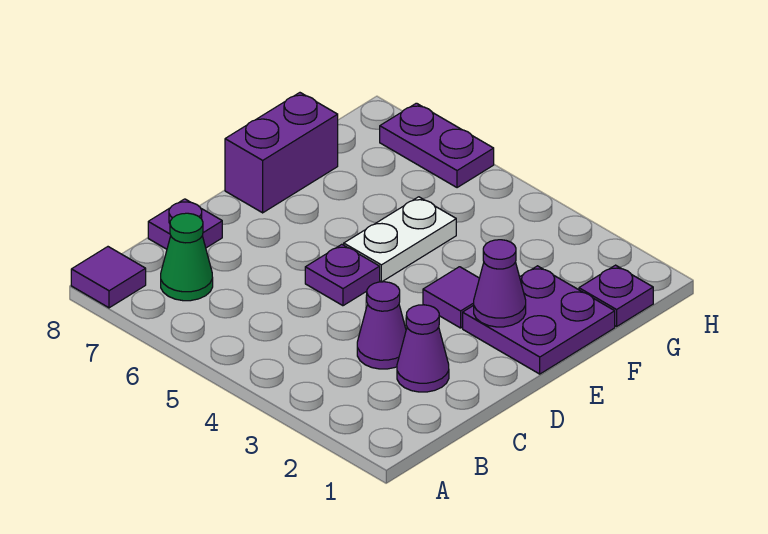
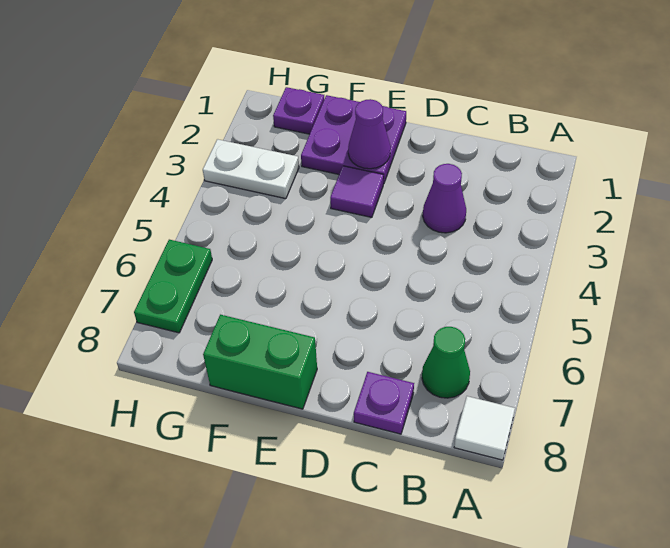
purple 1x1 tile [71,247,146,308] -> white 1x1 tile [454,396,515,460]
purple 1x1 cone [397,305,449,392] -> none
purple 1x1 plate [305,244,380,306] -> none
white 1x2 plate [344,197,456,282] -> white 1x2 plate moved to [203,139,299,199]
purple 1x2 brick [225,93,338,213] -> green 1x2 brick [203,315,317,409]
purple 1x2 plate [380,103,494,188] -> green 1x2 plate [134,240,212,333]

